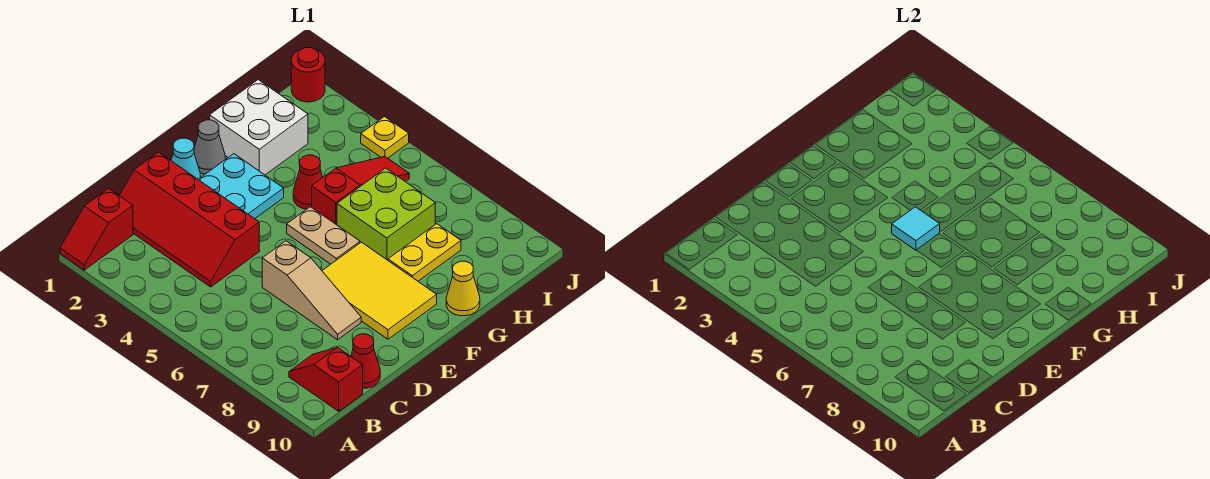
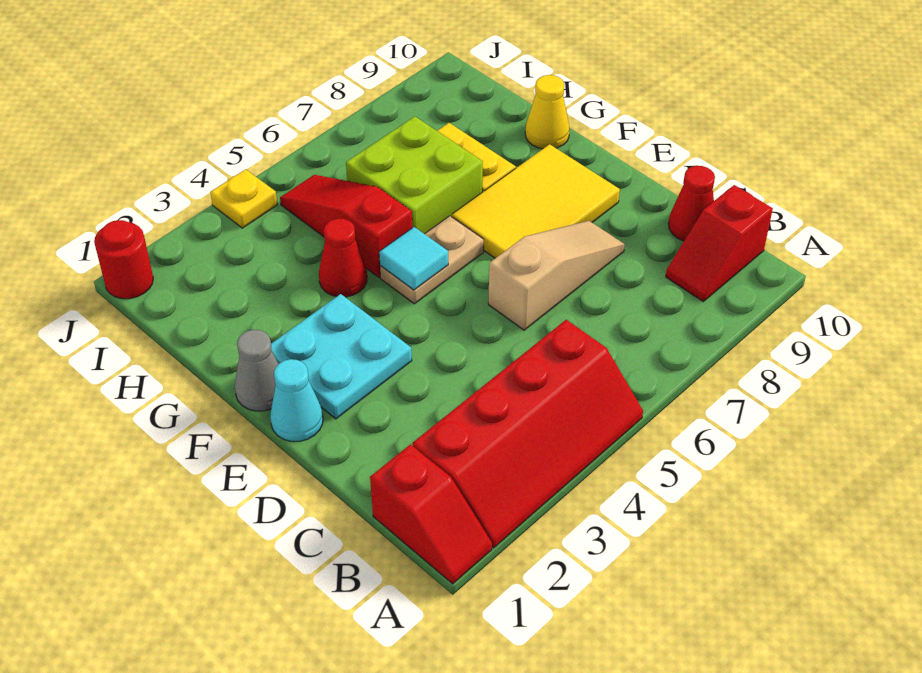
red 2x4 slope [119,152,259,287] -> red 2x4 slope moved to [412,320,643,548]
white 2x2 brick [210,80,308,175] -> none

